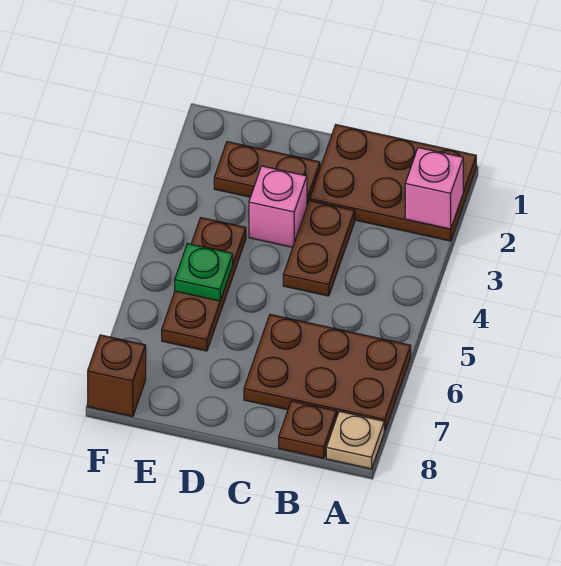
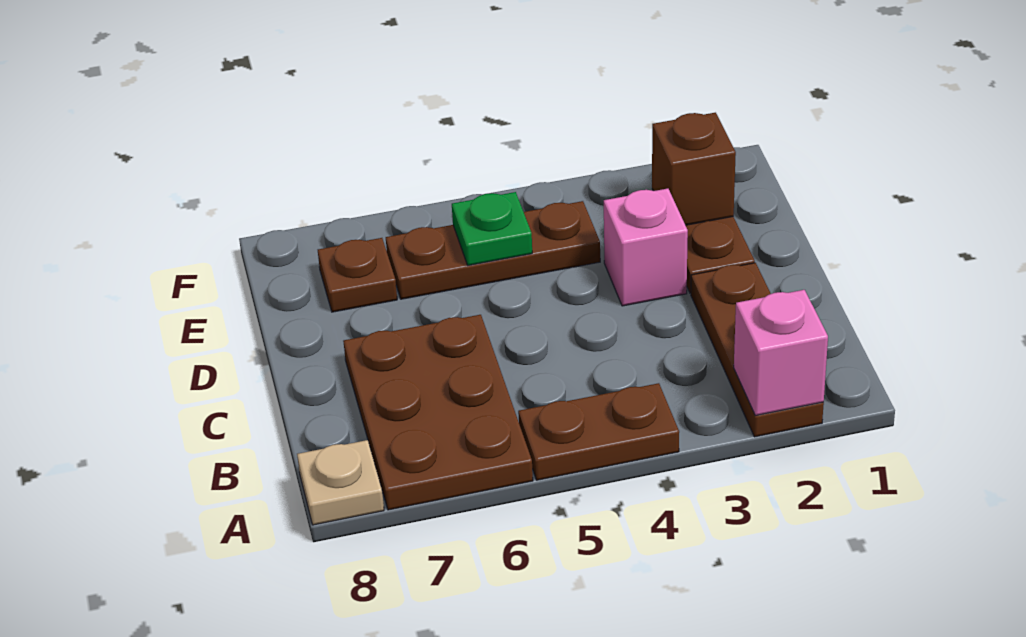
brown 2x3 plate [310,125,476,241] -> brown 1x3 plate [691,263,824,437]
brown 1x1 plate [279,401,337,458] -> brown 1x1 plate moved to [318,238,397,312]
brown 1x2 plate [283,200,355,296] -> brown 1x2 plate moved to [518,383,679,480]
brown 1x1 brick [88,335,146,417] -> brown 1x1 brick moved to [652,113,736,225]

